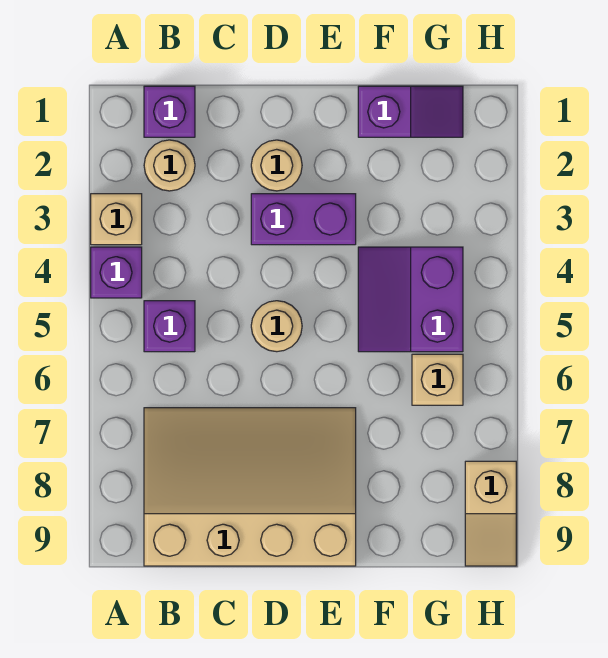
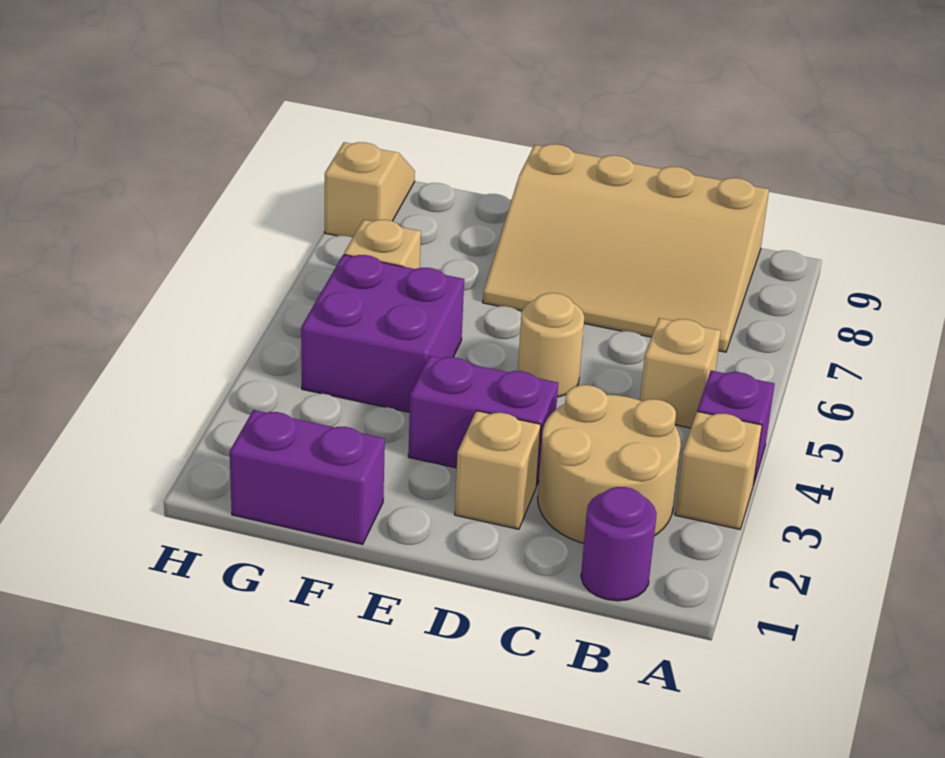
purple 1x1 brick [144,86,195,137] -> purple 1x1 round brick [581,487,657,601]
tan 1x1 round brick [144,140,195,191] -> tan 2x2 round brick [538,385,681,543]
purple 1x1 brick [144,301,195,352] -> tan 1x1 brick [640,318,721,428]
tan 1x1 round brick [251,140,302,191] -> tan 1x1 brick [455,411,541,529]
purple 1x2 slope [358,86,463,137] -> purple 1x2 brick [230,410,385,544]
purple 2x2 slope [358,247,463,352] -> purple 2x2 brick [301,255,464,412]

